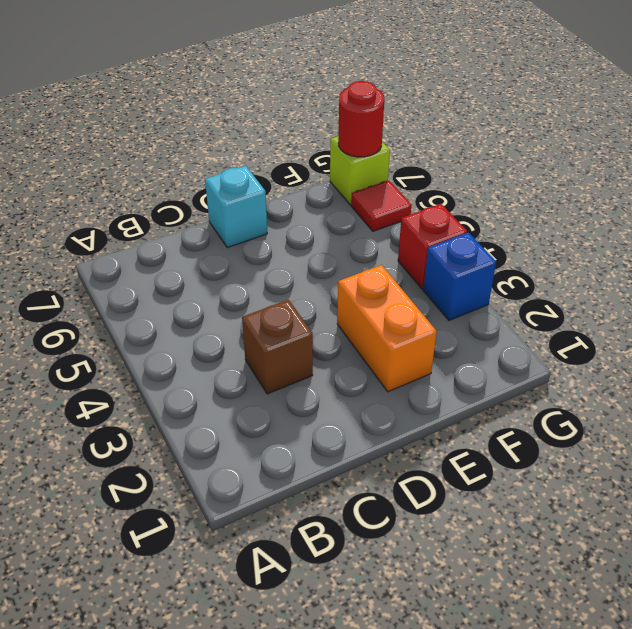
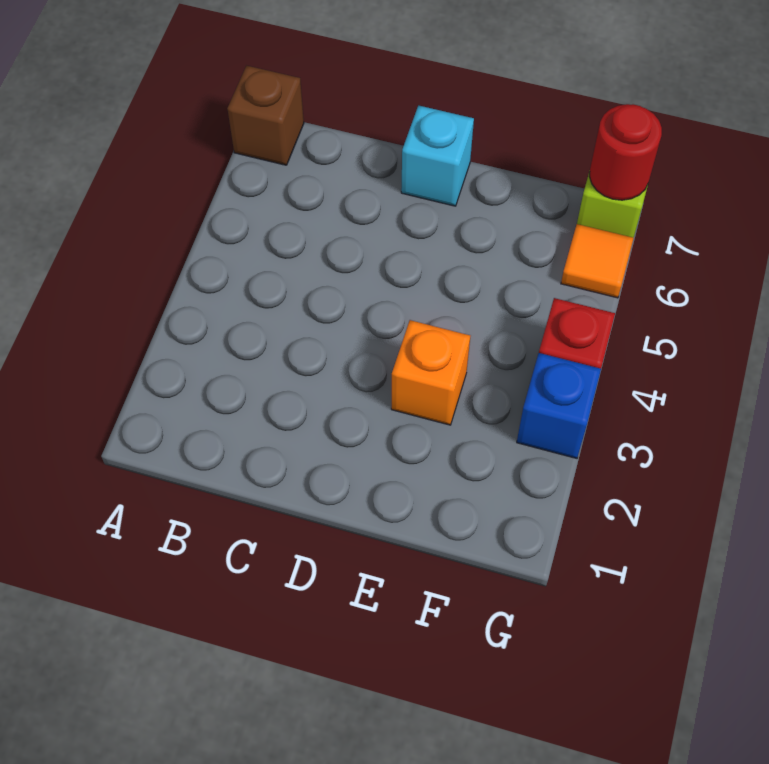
brown 1x1 brick [242,300,313,394] -> brown 1x1 brick moved to [227,66,304,165]
orange 1x2 brick [337,265,437,392] -> orange 1x1 brick [391,320,470,425]
red 1x1 tile [351,180,411,231] -> orange 1x1 tile [561,224,634,298]

